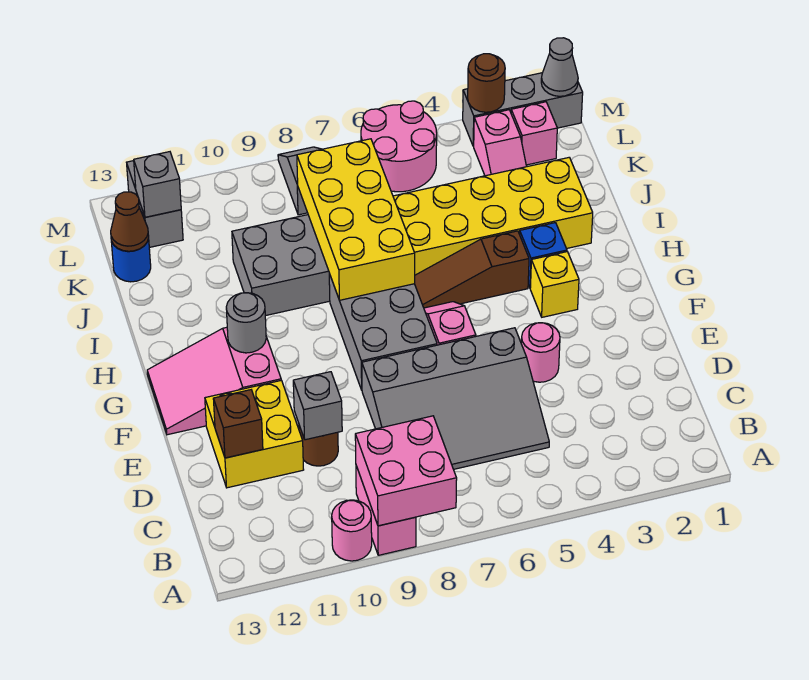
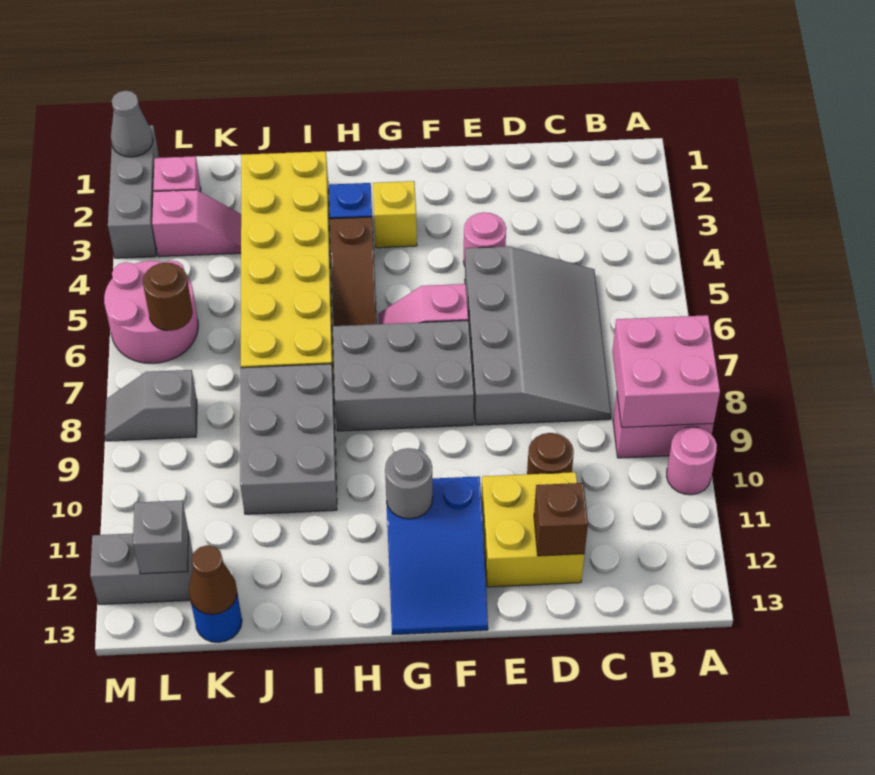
grey 1x1 brick [293,372,342,440] -> none
pink 2x3 slope [147,327,281,435] -> blue 2x3 slope [386,476,488,635]
yellow 2x4 brick [297,139,415,300] -> none
brown 1x1 round brick [468,54,505,112] -> brown 1x1 round brick moved to [143,263,193,331]

